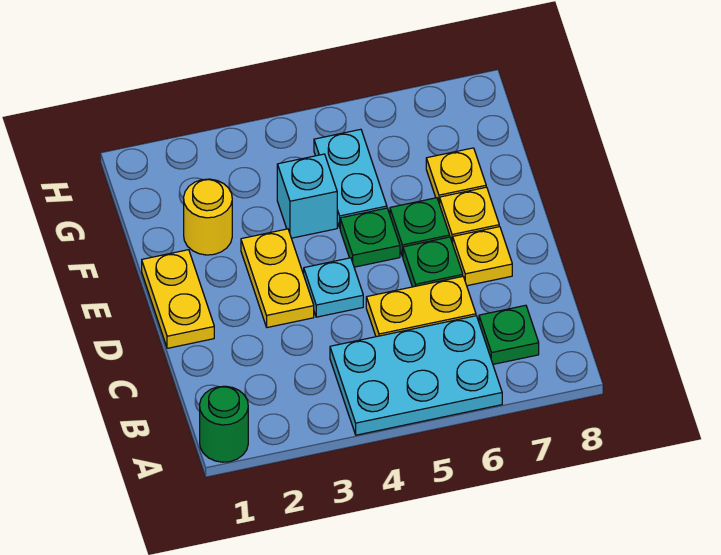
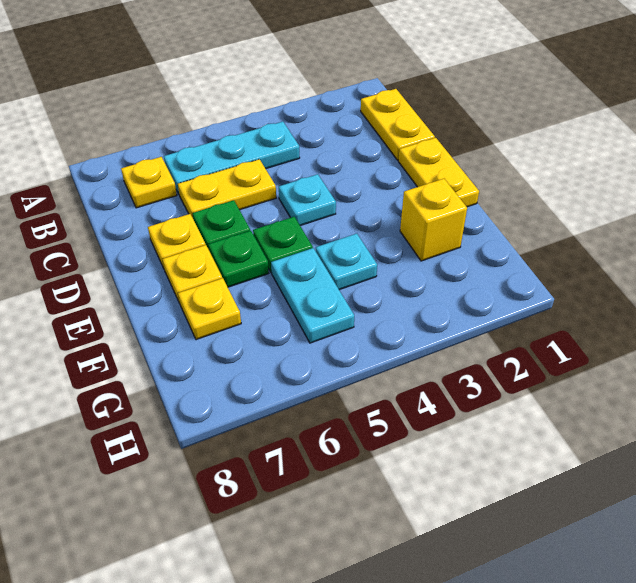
green 1x1 round brick [200,386,248,462] -> none
cyan 2x3 plate [330,316,502,435] -> cyan 1x3 plate [164,122,300,194]
green 1x1 plate [479,305,539,364] -> yellow 1x1 plate [121,157,177,208]
yellow 1x2 plate [241,229,314,327] -> yellow 1x2 plate moved to [361,89,435,160]
yellow 1x1 round brick [184,179,232,255] -> yellow 1x1 brick [400,179,467,261]
cyan 1x1 brick [277,154,337,238] -> cyan 1x1 plate [316,234,377,290]

